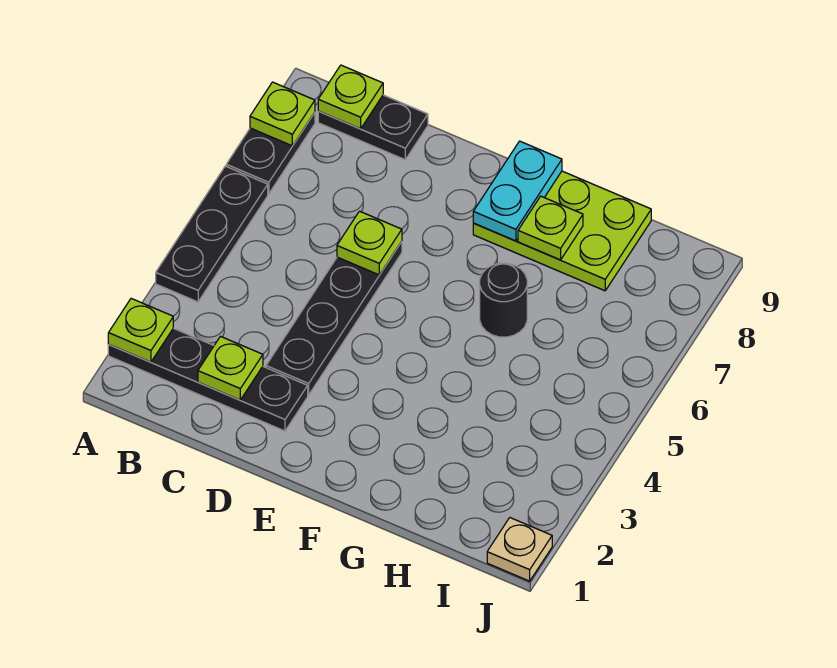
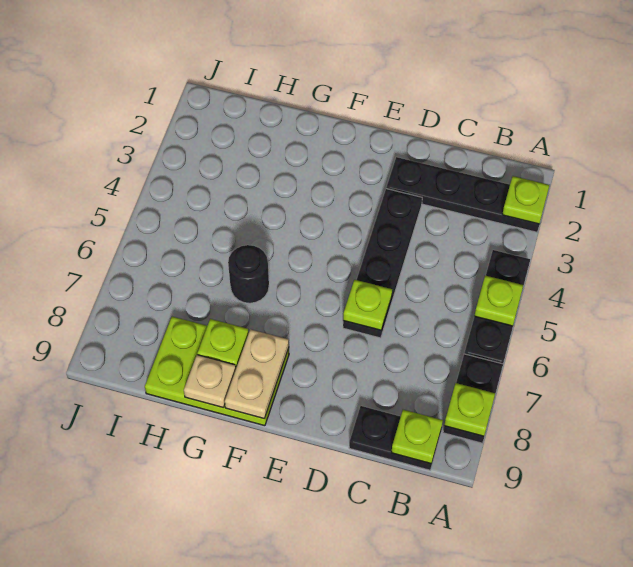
lime 1x1 plate [198,337,263,400] -> lime 1x1 plate moved to [475,275,524,326]
cyan 1x2 plate [473,141,562,241] -> tan 1x2 plate [225,329,289,419]
tan 1x1 plate [487,518,552,581] -> tan 1x1 plate moved to [184,355,236,408]

